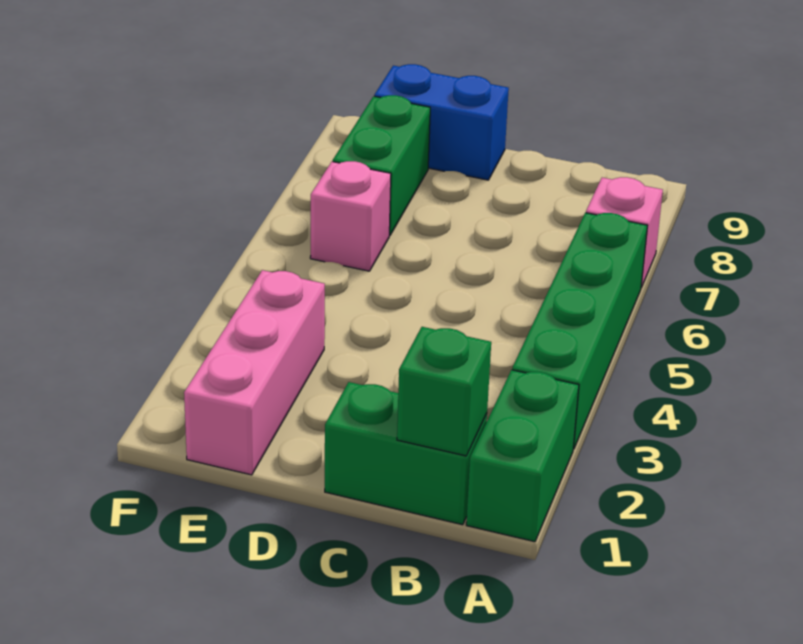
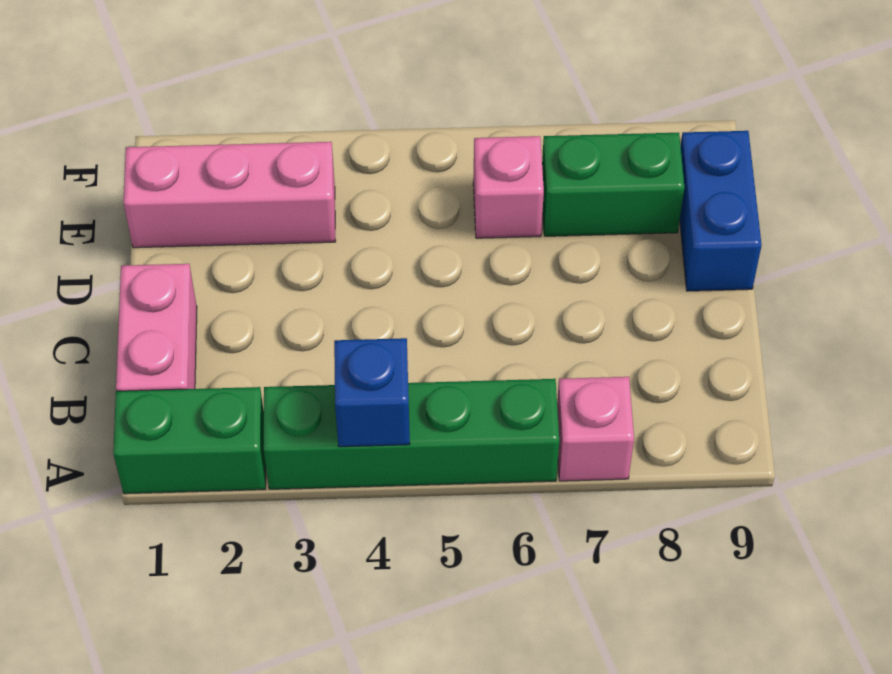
none -> blue 1x1 brick [334,338,410,447]
green 1x2 brick [325,382,487,525] -> pink 1x2 brick [116,264,197,391]
green 1x1 brick [397,327,491,456] -> none

